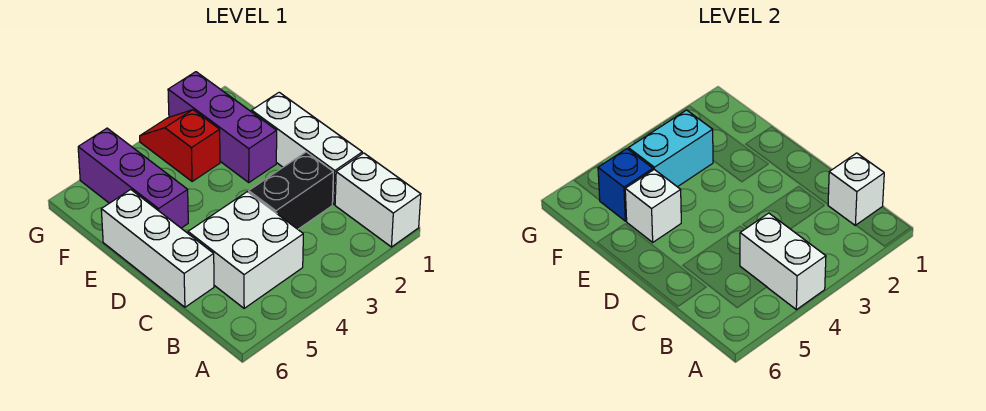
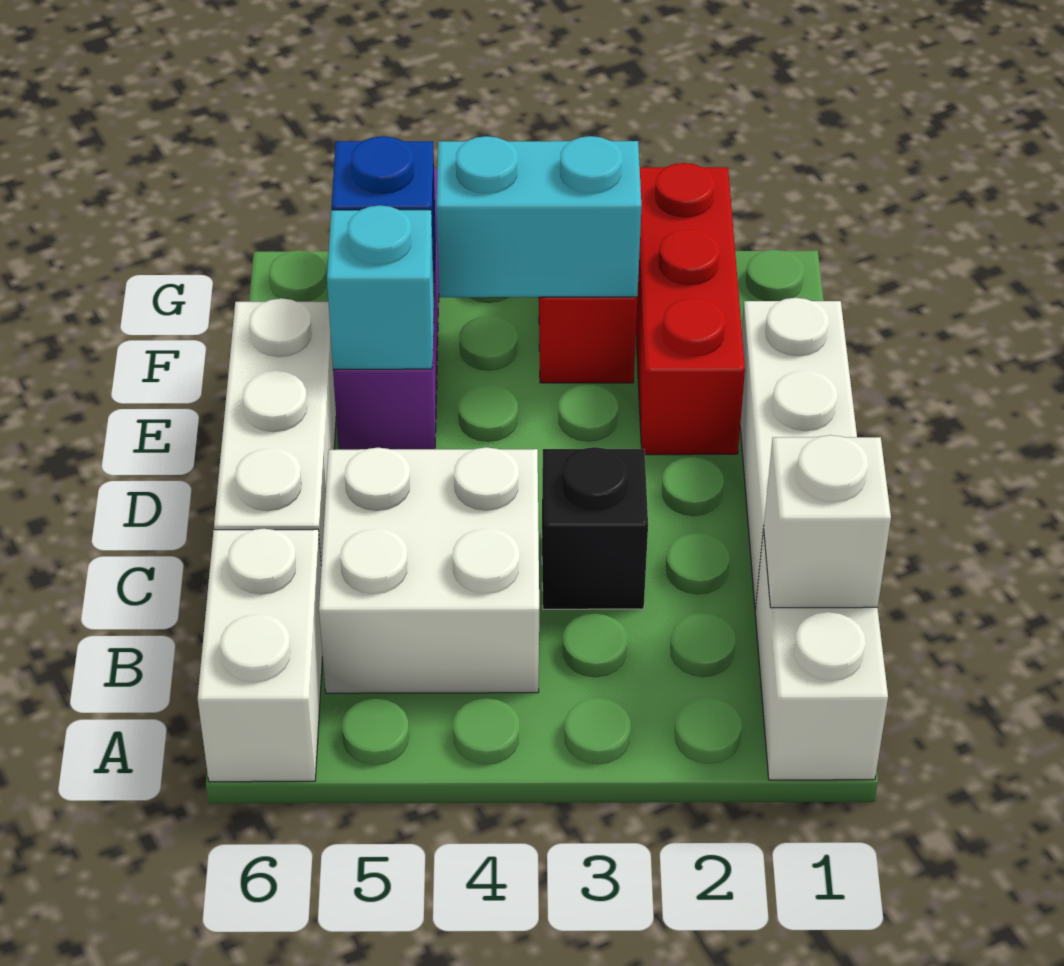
white 1x2 brick [740,213,826,310] -> white 1x2 brick moved to [198,529,323,782]
black 1x2 brick [249,152,333,229] -> black 1x1 brick [542,447,648,609]
purple 1x3 brick [168,72,277,182] -> red 1x3 brick [636,163,745,455]
white 1x1 brick [625,169,681,242] -> cyan 1x1 brick [327,205,434,369]

